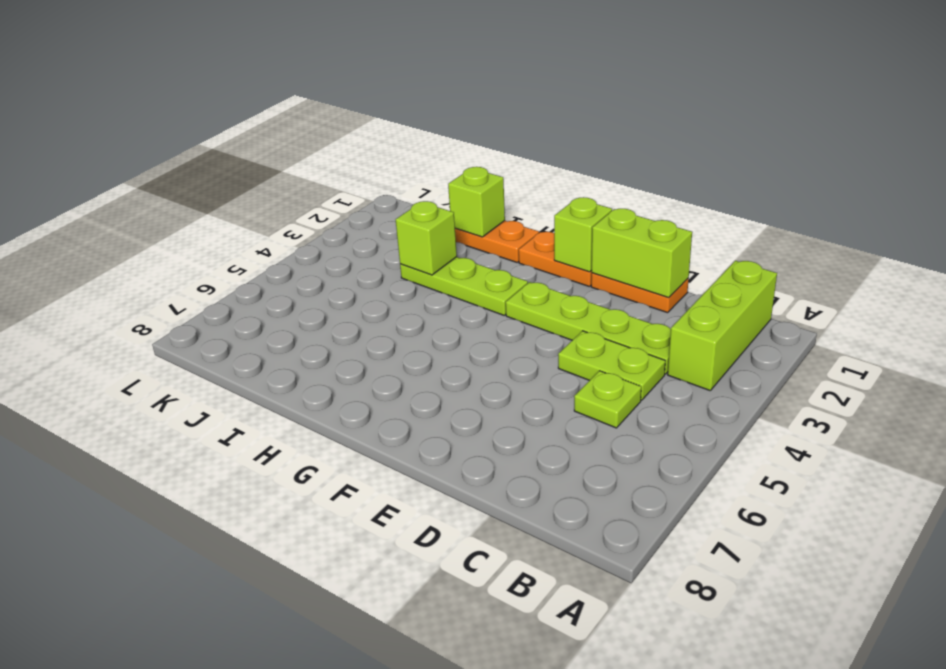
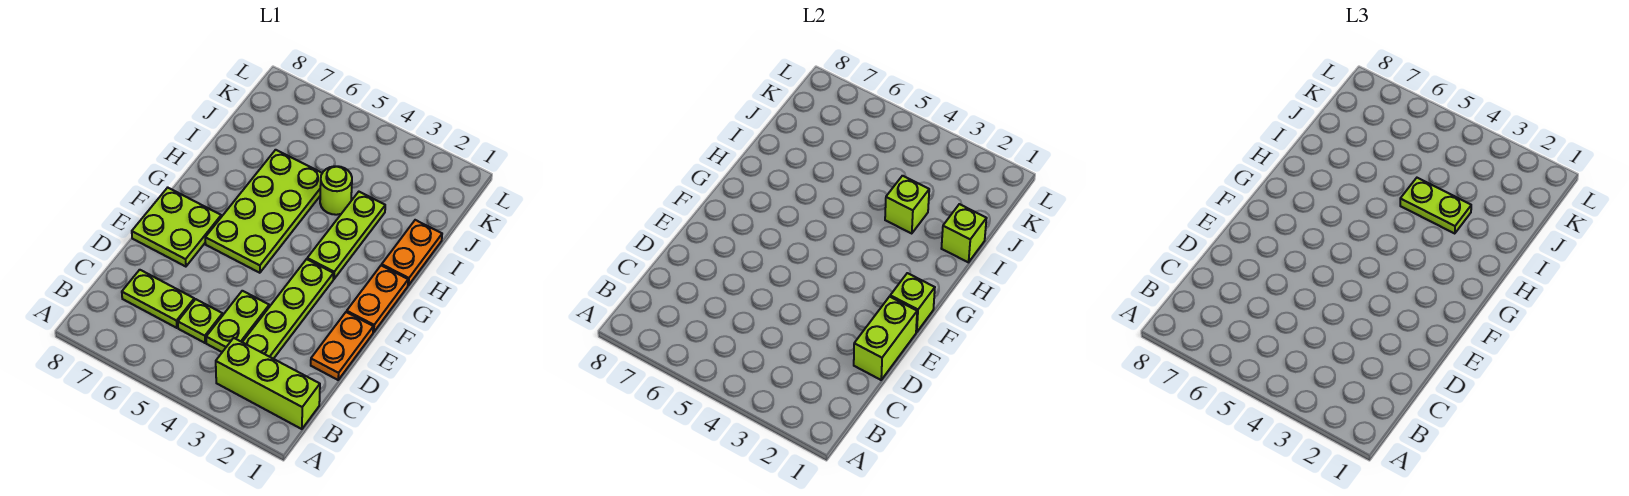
none -> lime 1x2 plate [122,270,194,328]
none -> lime 2x2 plate [132,188,221,267]
none -> lime 2x4 plate [205,150,322,273]
none -> lime 1x2 plate [1400,178,1471,233]
none -> lime 1x1 round brick [320,166,352,215]

